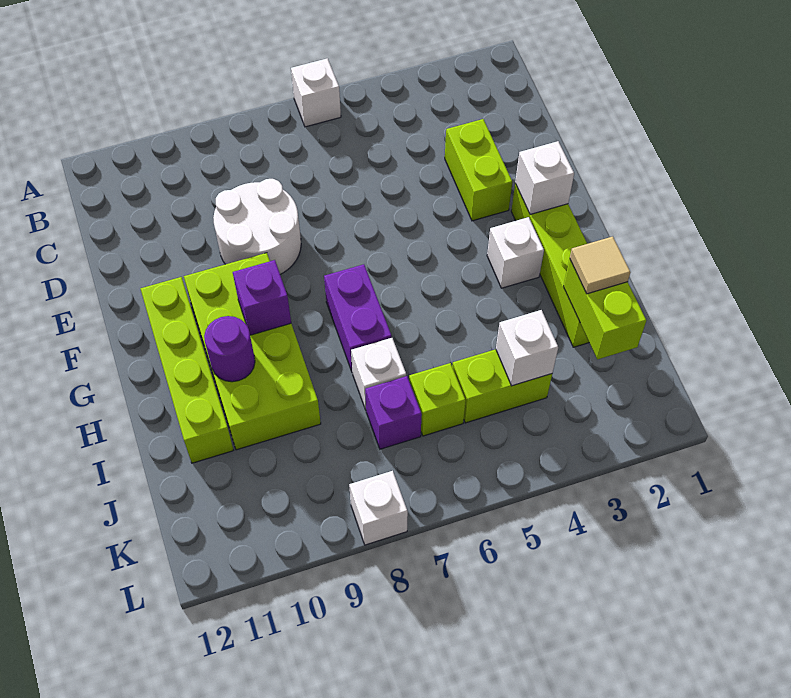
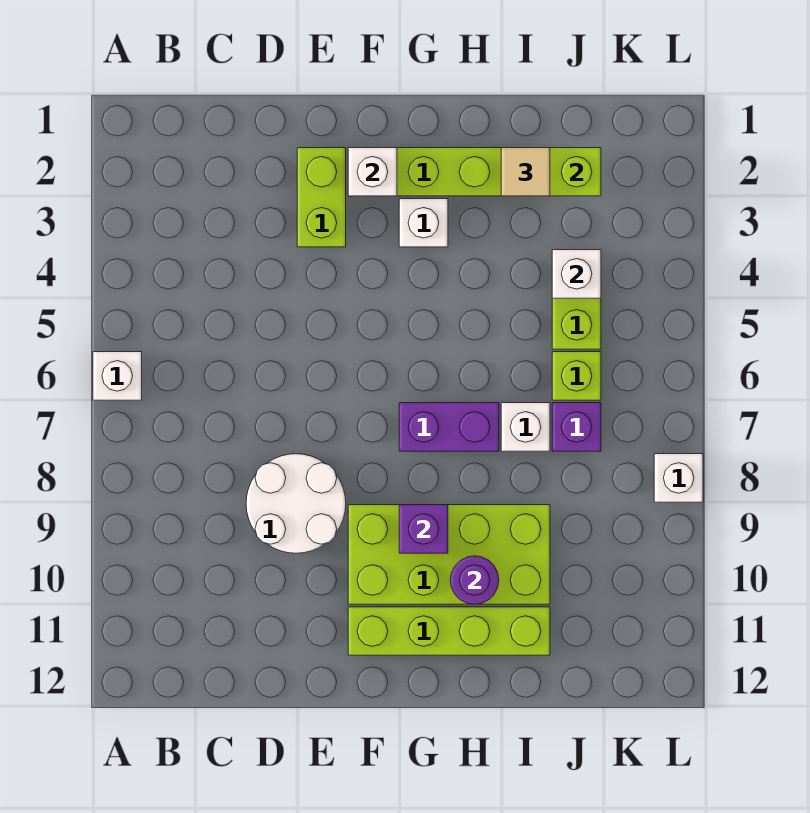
lime 1x2 brick [445,119,512,221] -> lime 1x2 brick turned to [297,148,346,247]

